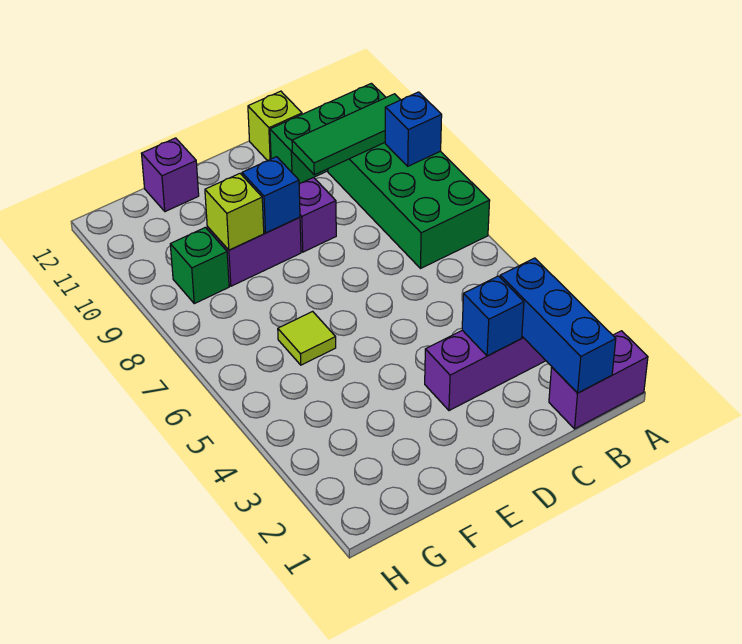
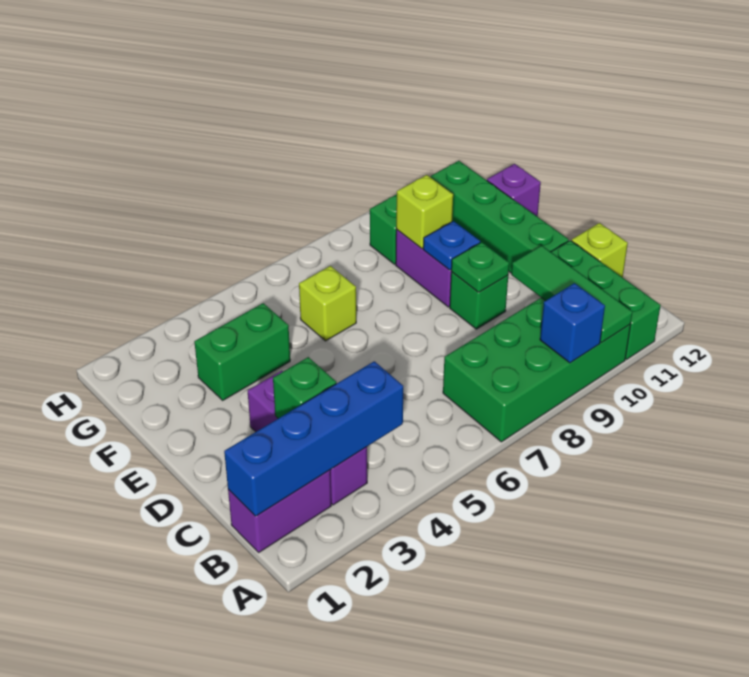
purple 1x2 brick [549,331,648,429] -> purple 1x2 brick turned to [228,470,331,552]
blue 1x3 brick [500,258,616,393] -> blue 1x4 brick [224,361,403,516]
blue 1x1 brick [462,276,524,356] -> green 1x1 brick [273,357,336,418]
purple 1x1 brick [299,177,336,252] -> green 1x1 brick [450,272,508,329]
none -> green 1x1 plate [451,242,509,292]
none -> green 1x4 brick [431,161,569,273]
blue 1x1 brick [242,157,300,233] -> blue 1x1 plate [423,221,480,270]
none -> green 1x2 brick [194,303,290,400]
lime 1x1 tile [278,311,336,365] -> lime 1x1 brick [299,266,356,341]

